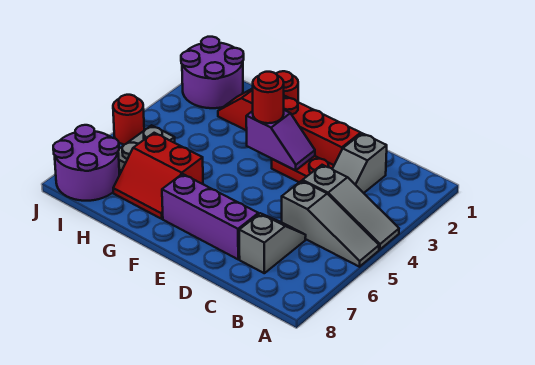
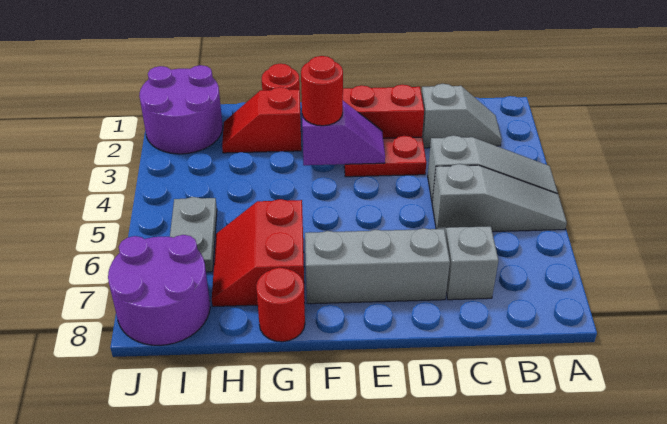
grey 1x2 slope [333,133,387,193] -> grey 1x2 slope turned to [422,84,502,148]
purple 1x3 brick [162,174,258,259] -> grey 1x3 brick [305,228,450,304]
red 2x2 slope [113,133,203,219] -> red 2x2 slope turned to [212,199,305,306]
red 1x1 round brick [113,95,144,145] -> red 1x1 round brick moved to [256,268,305,342]

